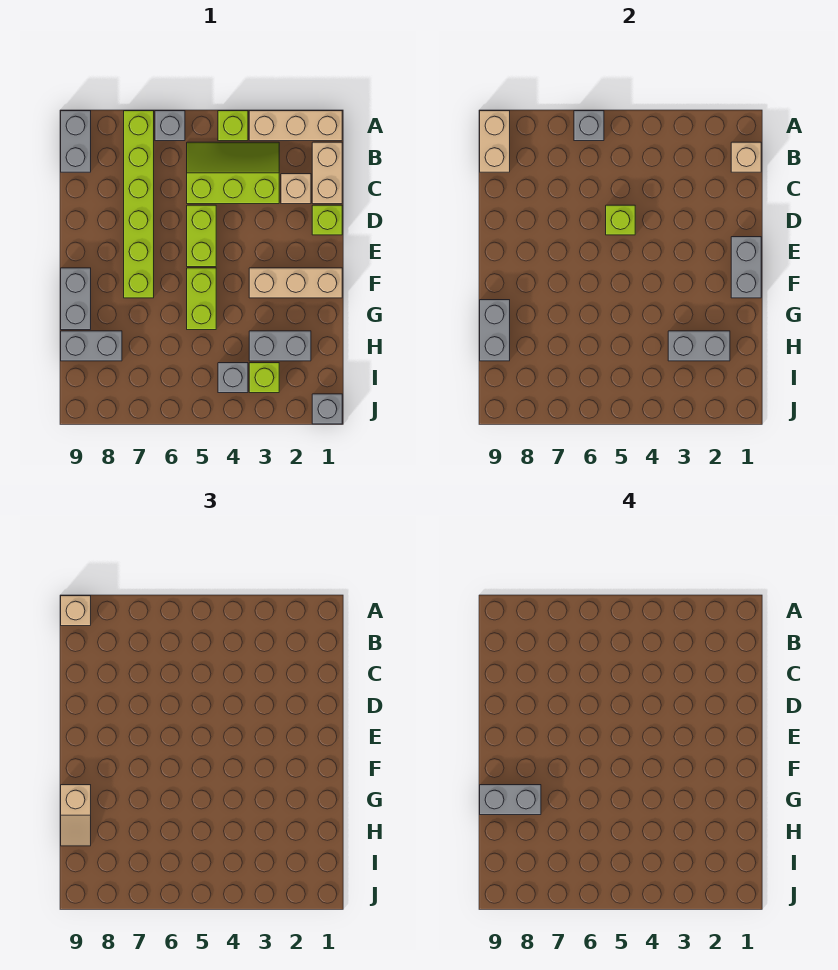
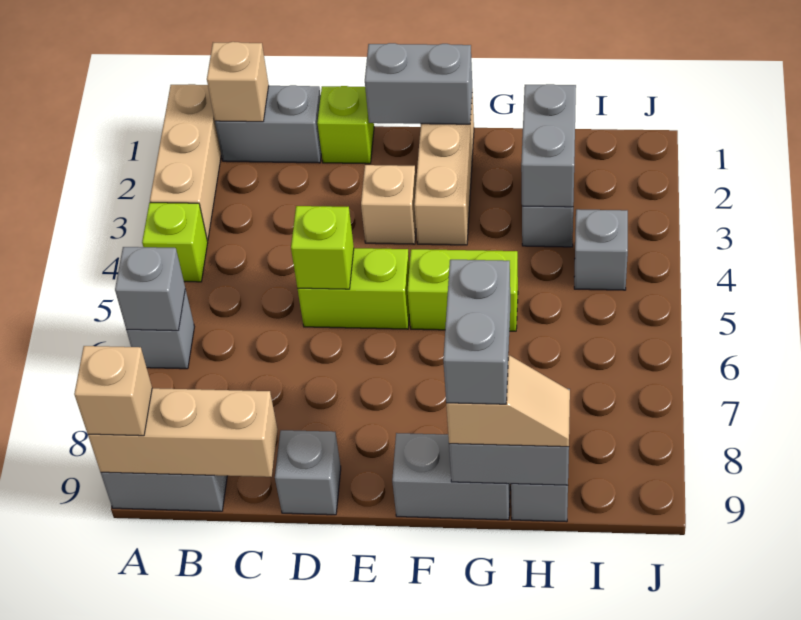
lime 1x6 brick [124,111,154,298] -> none
tan 1x2 brick [480,111,510,172] -> tan 1x3 brick [88,388,278,477]
tan 1x2 brick [312,142,342,204] -> grey 1x2 brick [215,85,321,163]
lime 2x3 slope [187,142,279,204] -> none
tan 1x1 brick [281,174,311,204] -> tan 1x1 brick moved to [361,165,416,244]
lime 1x1 brick [249,363,279,393] -> none
grey 1x1 brick [312,394,342,424] -> grey 1x1 brick moved to [275,430,341,515]

